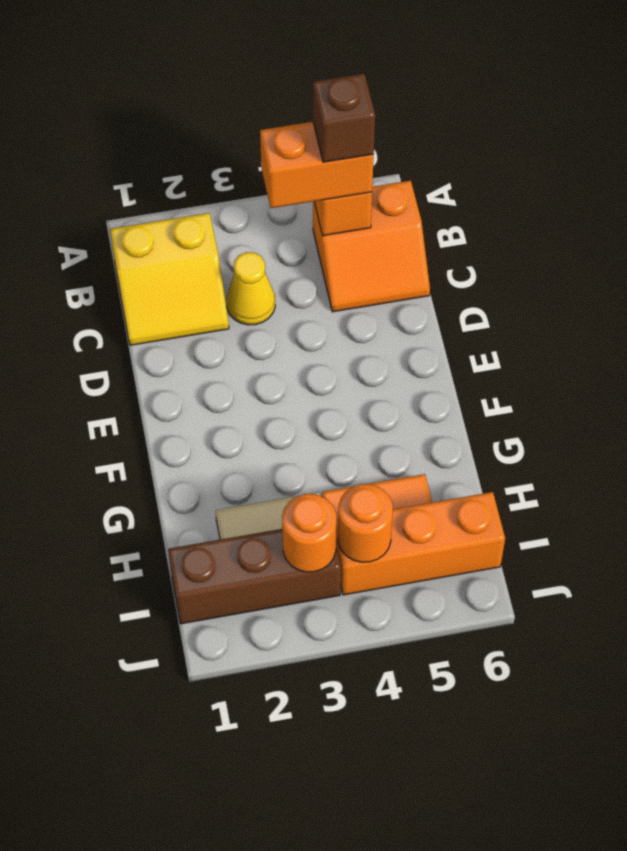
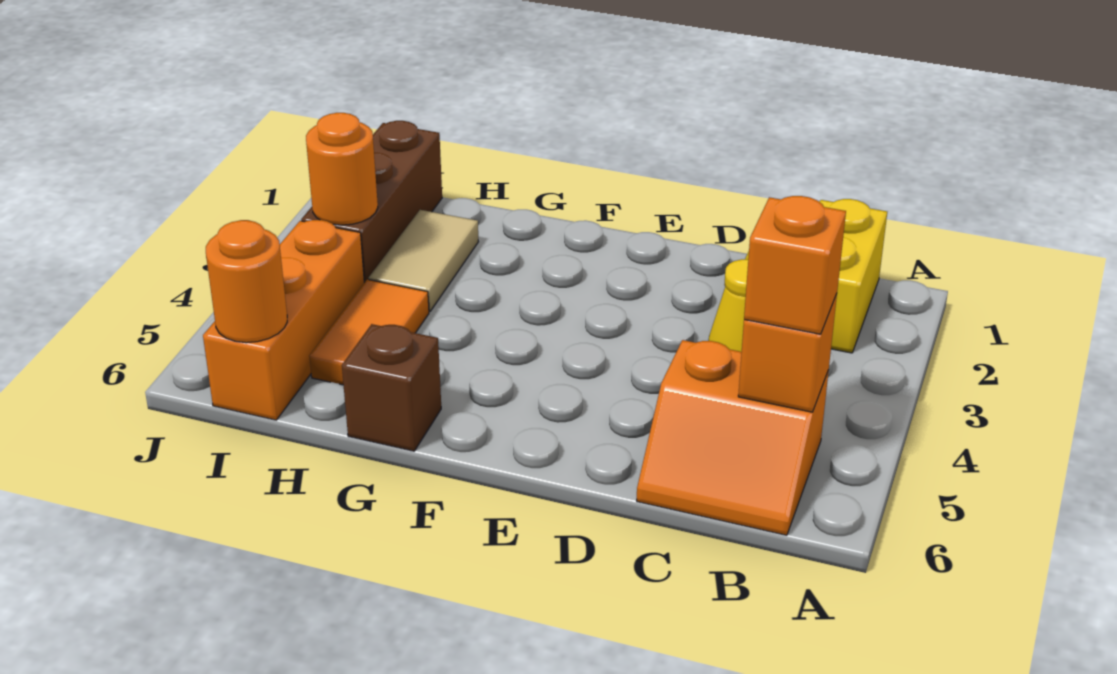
orange 1x2 brick [260,122,374,208] -> orange 1x1 brick [744,196,846,334]
orange 2x2 slope [313,181,430,312] -> orange 2x2 slope turned to [637,340,829,535]
brown 1x1 brick [313,74,375,162] -> brown 1x1 brick moved to [342,324,441,451]
orange 1x1 round brick [338,484,393,562] -> orange 1x1 round brick moved to [206,220,287,343]

